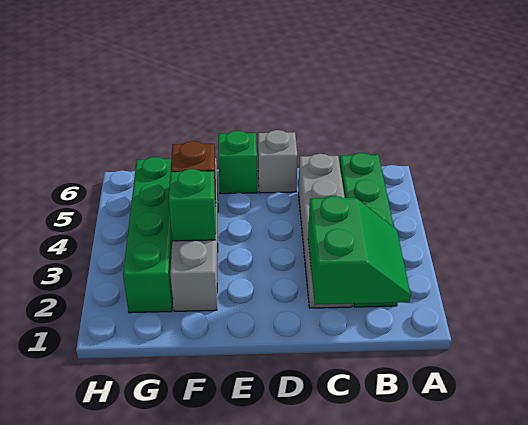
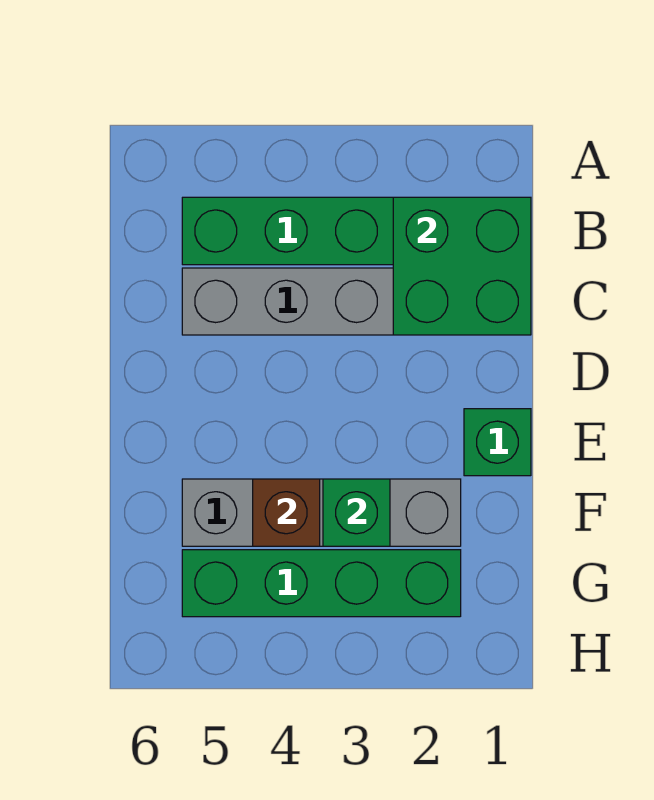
green 2x2 slope [308,196,411,305] -> green 2x2 brick [393,197,531,335]
grey 1x1 brick [258,130,298,193] -> none
green 1x1 brick [218,131,257,194] -> green 1x1 brick moved to [464,409,531,476]

